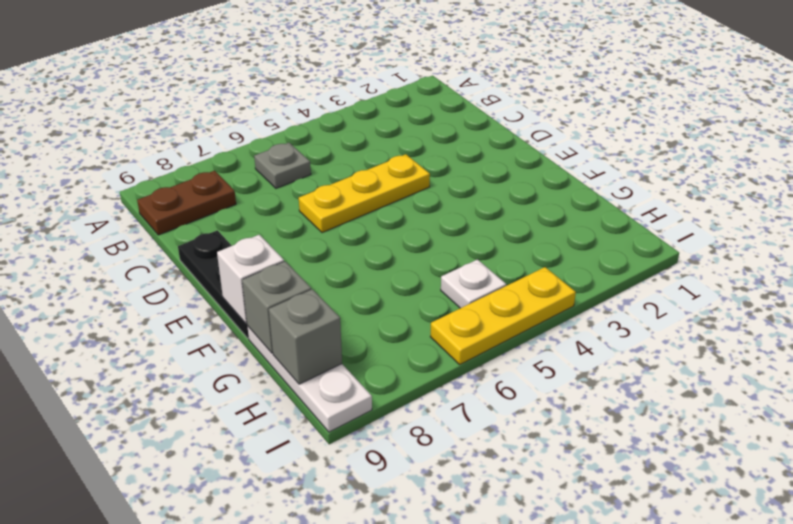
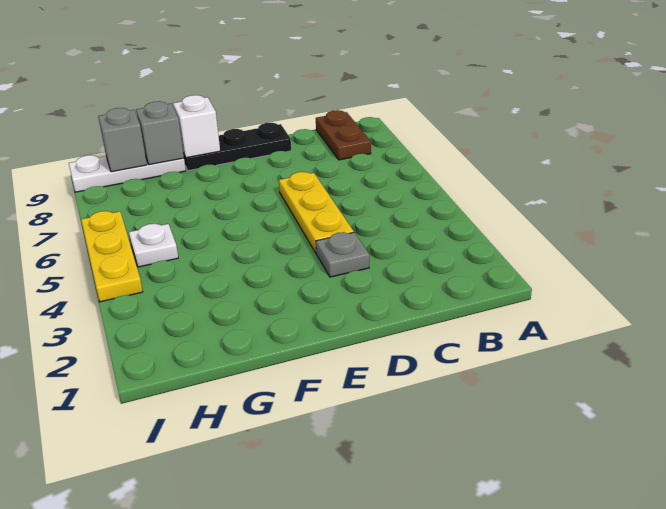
grey 1x1 plate [254,143,311,188] -> grey 1x1 plate moved to [316,232,369,277]

